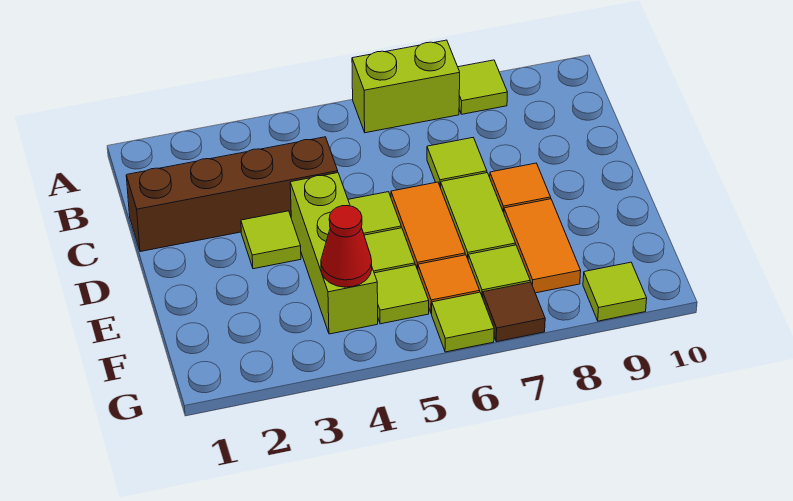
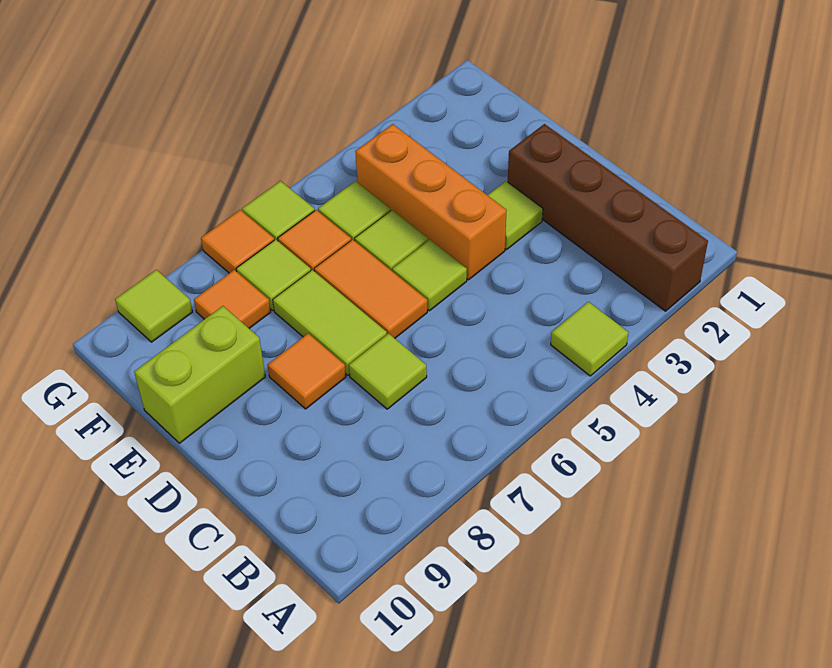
lime 1x2 brick [352,40,460,133] -> lime 1x2 brick moved to [134,306,265,443]
lime 1x1 tile [458,60,507,114] -> lime 1x1 tile moved to [551,302,628,376]
brown 1x4 brick [126,137,338,252] -> brown 1x4 brick turned to [508,124,708,311]
lime 1x3 brick [290,173,378,334] -> orange 1x3 brick [355,124,507,280]
orange 1x2 tile [504,199,581,293] -> orange 1x1 tile [194,270,271,328]
red 1x1 cone [321,206,372,287] -> none
brown 1x1 tile [483,282,545,342] -> orange 1x1 tile [201,210,274,273]

